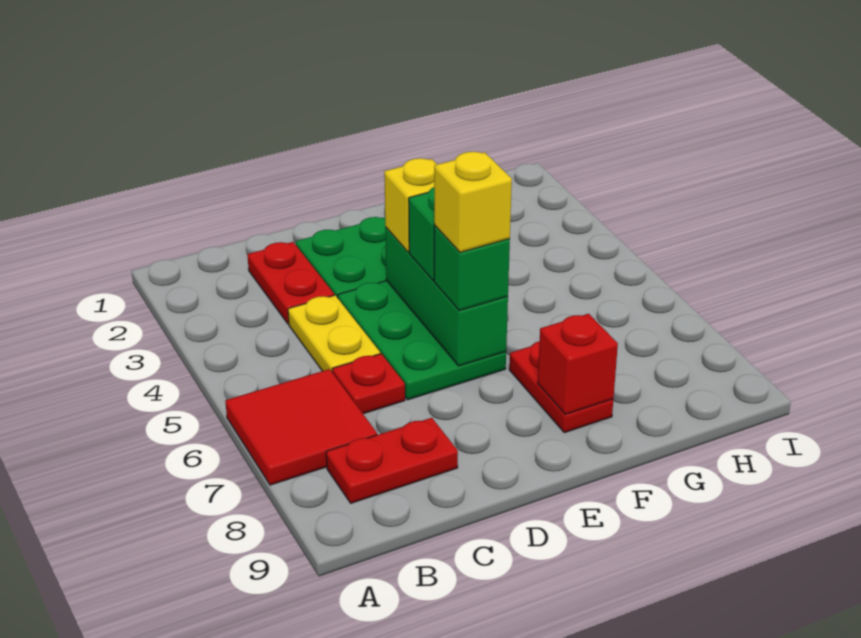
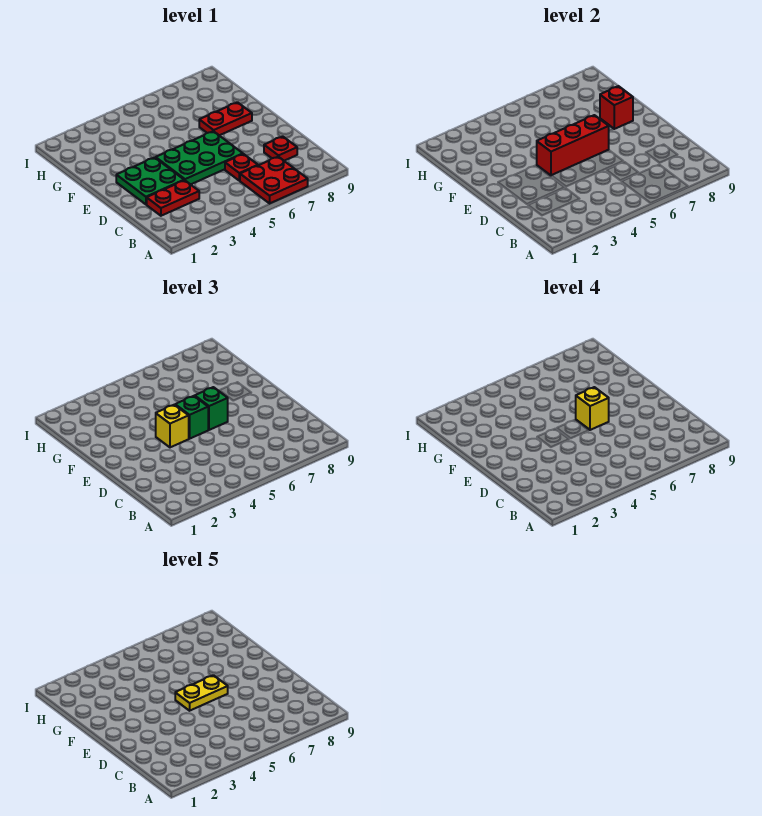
red 2x2 tile [225,369,377,485] -> red 2x2 plate [240,157,308,203]
red 1x2 plate [326,418,458,503] -> red 1x1 plate [264,136,297,161]
yellow 1x2 plate [288,295,380,371] -> yellow 1x2 plate moved to [175,675,228,711]
green 1x3 brick [385,227,508,366] -> red 1x3 brick [537,115,609,175]

